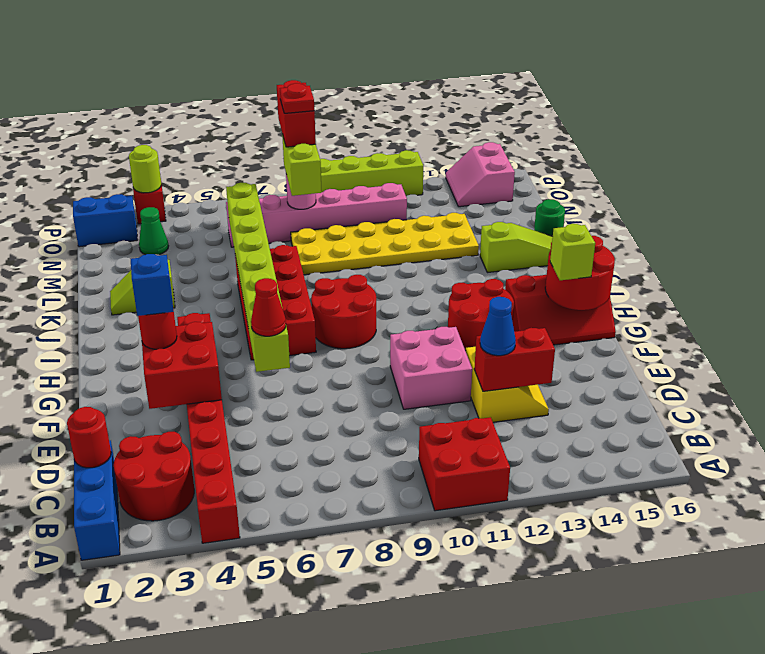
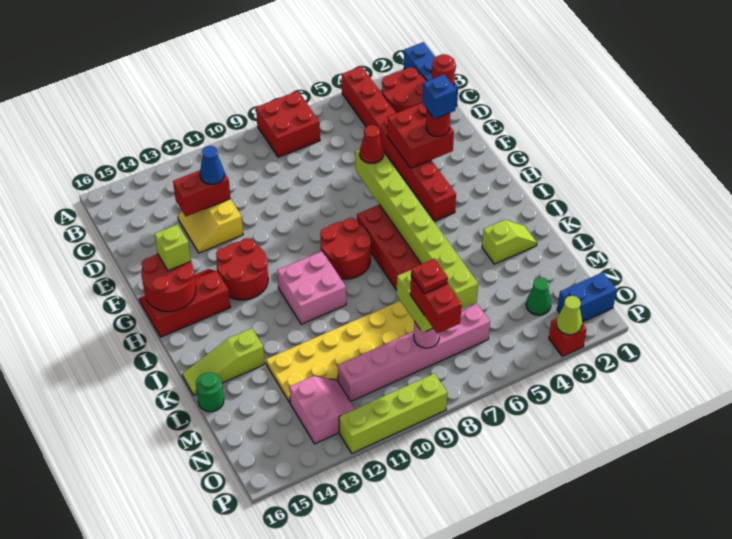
red 2x2 brick [419,417,510,511] -> red 2x2 brick moved to [256,91,320,157]
pink 2x2 brick [390,327,472,409] -> pink 2x2 brick moved to [277,251,346,324]
pink 2x2 slope [446,142,515,207] -> pink 2x2 slope moved to [289,376,355,444]
lime 1x1 round brick [129,145,161,193] -> lime 1x1 cone [556,296,582,335]

